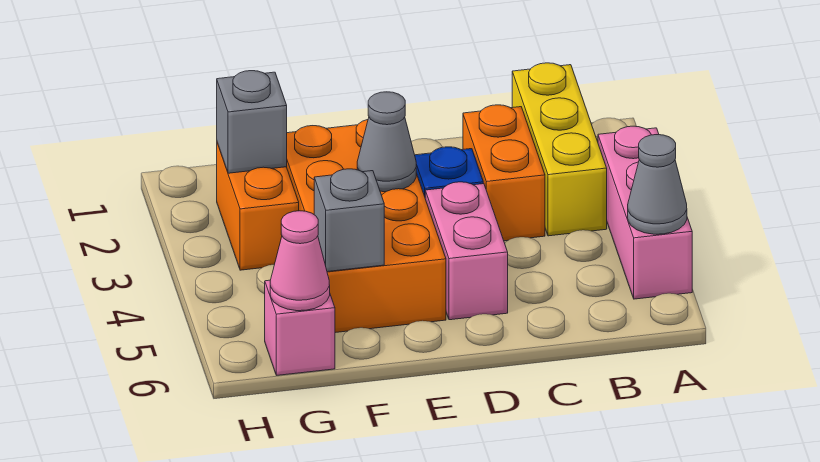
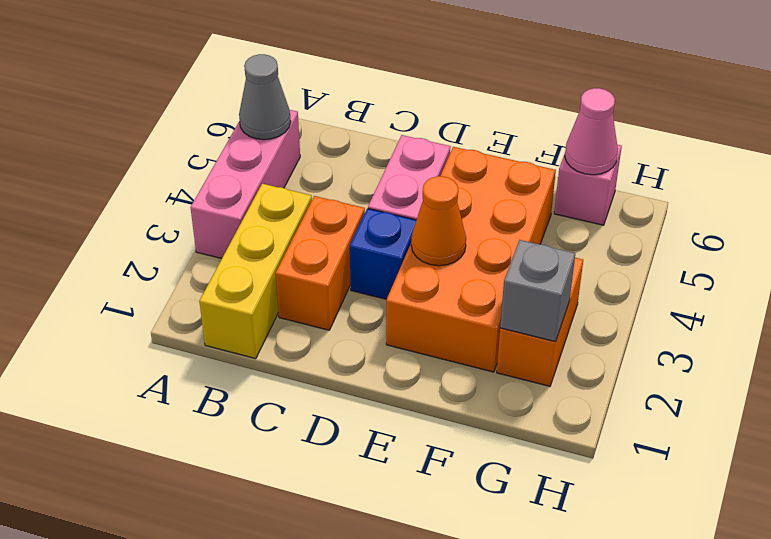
grey 1x1 cone [357,92,416,192] -> orange 1x1 cone [411,176,466,266]
grey 1x1 brick [314,169,384,272] -> none

